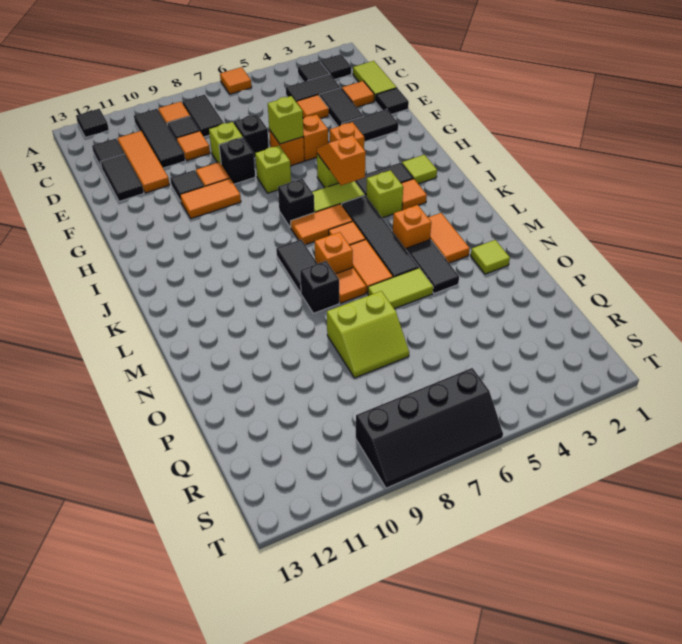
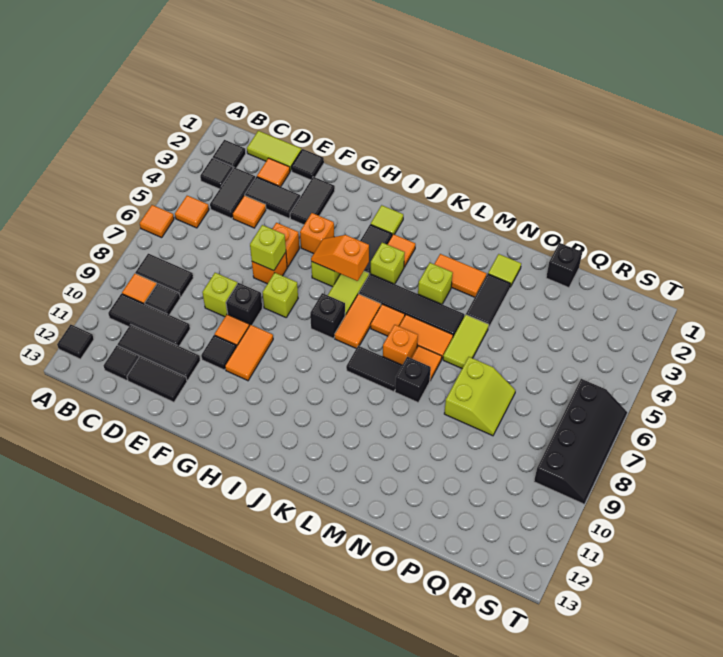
orange 1x3 tile [117,131,170,193] -> black 1x3 tile [118,325,200,381]
orange 1x1 tile [176,131,210,161] -> orange 1x1 tile moved to [175,196,209,228]
black 1x1 brick [234,115,269,158] -> black 1x1 brick moved to [546,243,582,288]
orange 1x1 brick [393,205,431,249] -> lime 1x1 brick [418,263,453,304]
black 1x2 tile [406,240,459,293] -> black 1x2 tile turned to [466,274,510,328]

